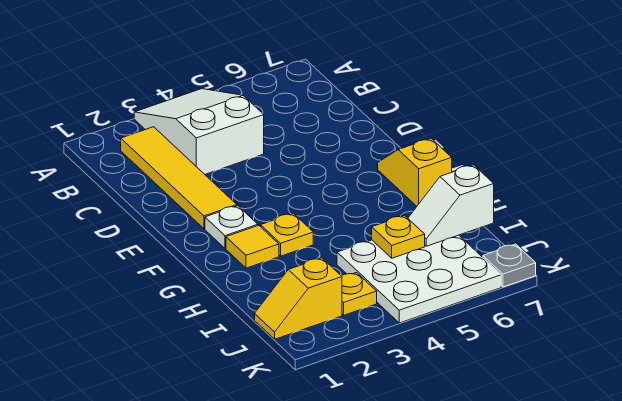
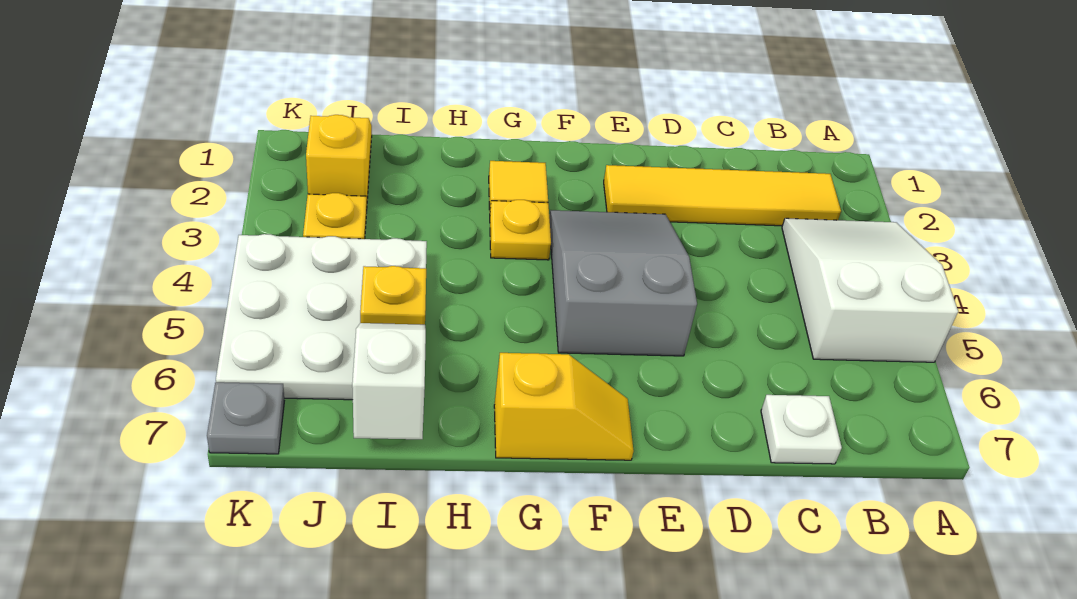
white 2x3 slope [134,89,264,174] -> white 2x3 slope turned to [782,218,958,362]
none -> grey 2x3 slope [549,210,697,356]
white 1x1 plate [205,206,258,248] -> white 1x1 plate moved to [761,395,842,464]

